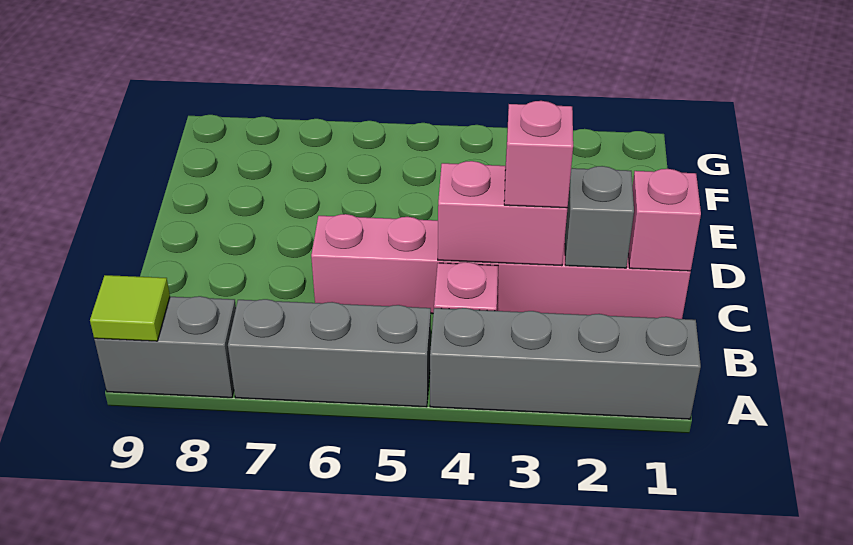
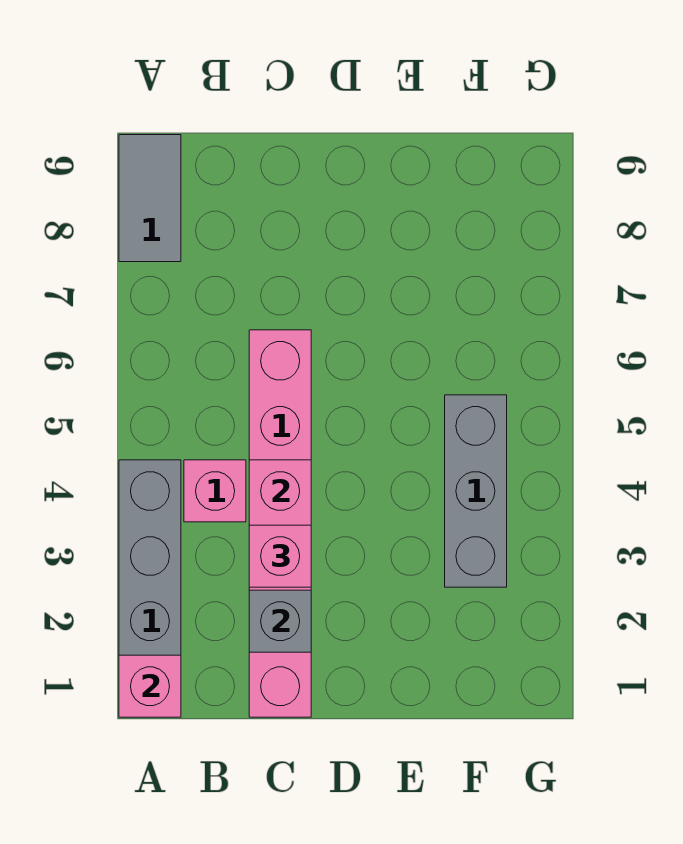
grey 1x3 brick [228,299,431,407] -> grey 1x3 brick moved to [445,395,507,587]
grey 1x2 brick [94,296,236,398] -> grey 1x2 tile [119,135,181,262]
lime 1x1 tile [90,275,170,341] -> none
pink 1x1 brick [629,169,701,271] -> pink 1x1 brick moved to [119,655,181,717]

